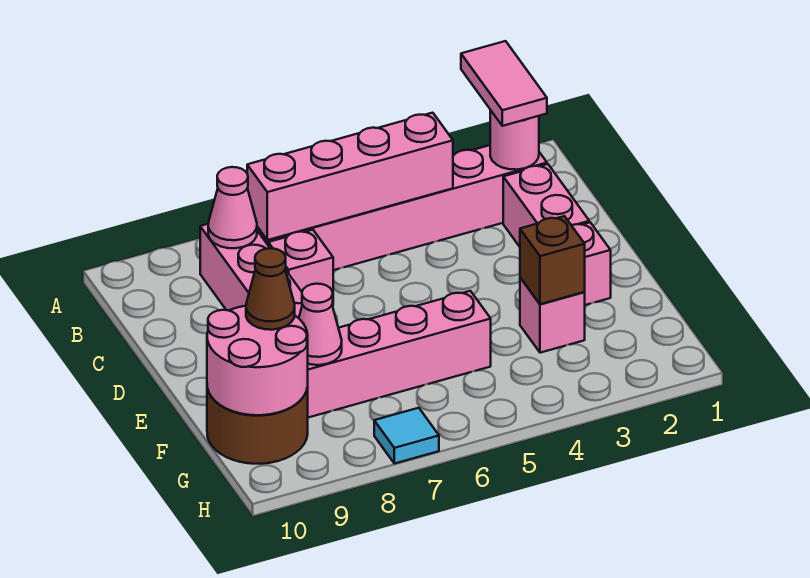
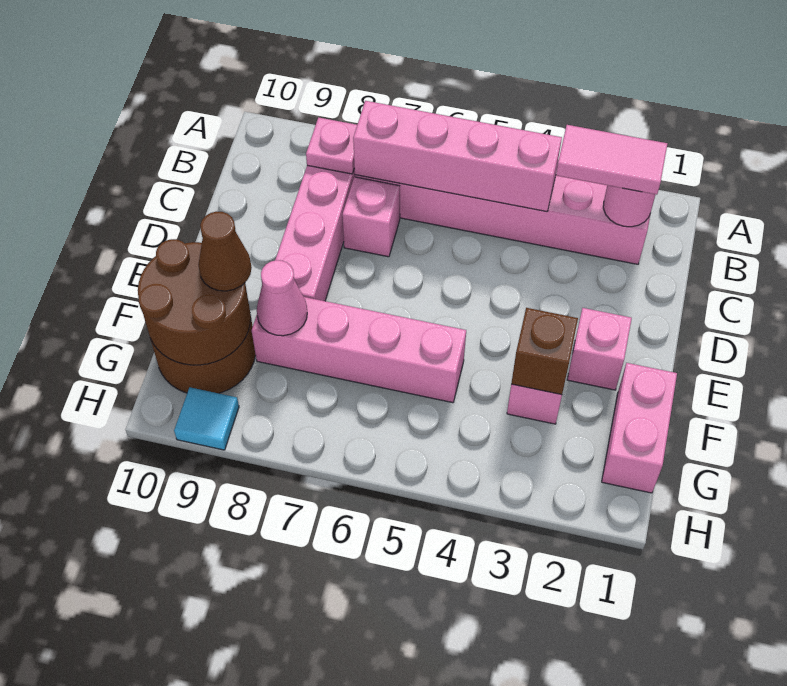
pink 1x2 tile [461,41,547,126] -> pink 1x2 tile turned to [556,125,667,195]
pink 1x1 cone [208,167,257,248] -> pink 1x1 plate [306,117,357,174]
pink 1x2 brick [503,164,589,247] -> pink 1x2 brick moved to [602,363,677,493]
pink 2x2 round brick [207,306,308,415] -> brown 2x2 round brick [138,239,251,365]
cyan 1x1 tile [374,408,439,464] -> cyan 1x1 tile moved to [174,387,239,450]

